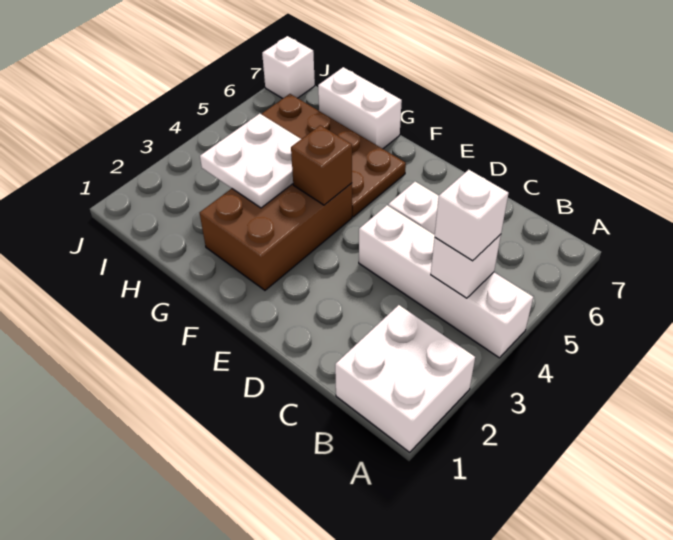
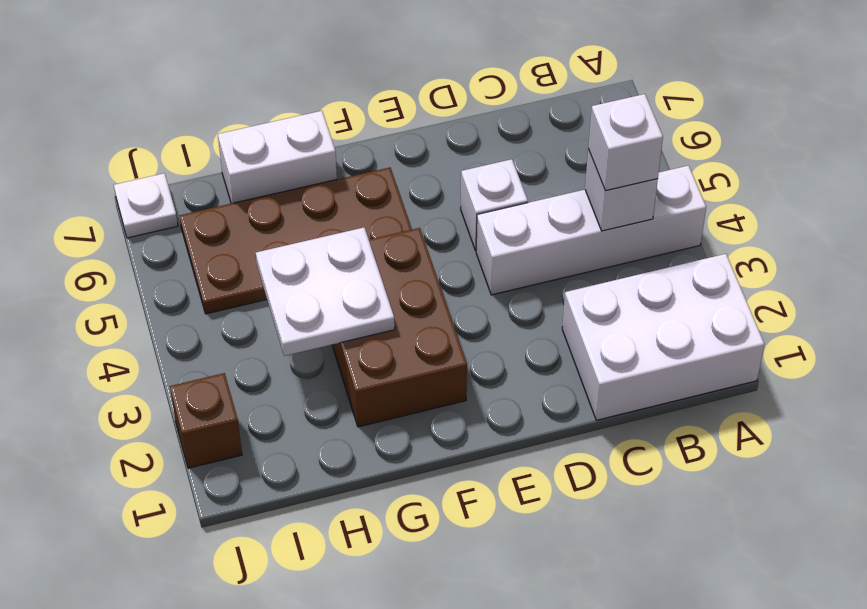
white 2x2 brick [335,305,475,452] -> white 2x3 brick [562,254,764,420]
brown 1x1 brick [291,125,352,205] -> brown 1x1 brick moved to [170,373,242,468]
white 1x1 brick [262,36,315,98] -> white 1x1 plate [114,173,178,238]

